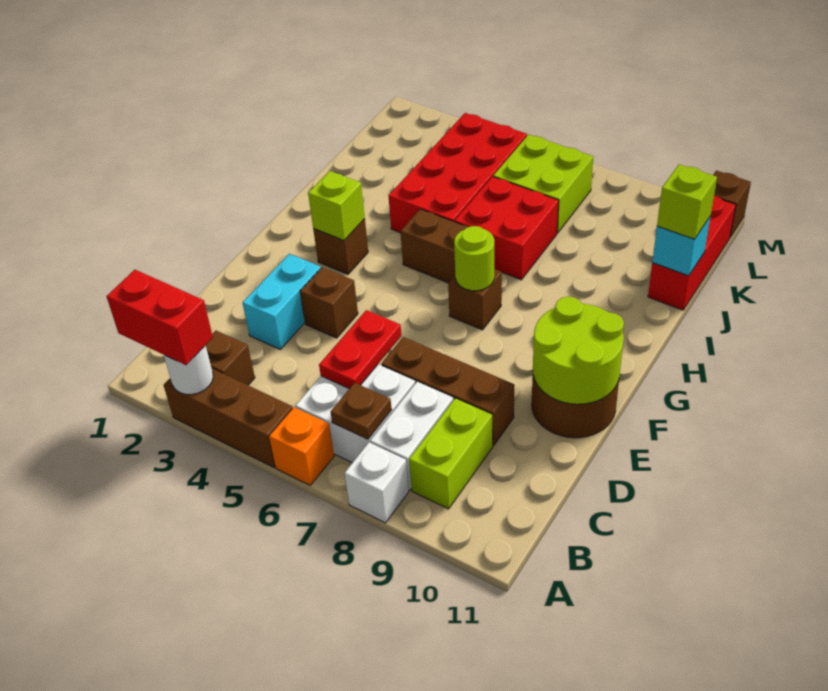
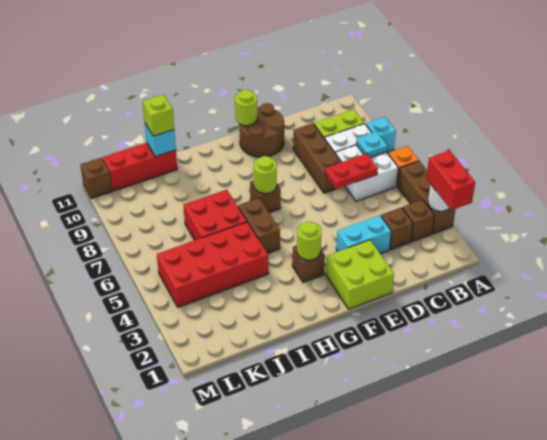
white 1x1 brick [345,442,409,523] -> cyan 1x1 brick [366,117,396,152]
brown 1x1 plate [331,383,392,439] -> cyan 1x1 plate [356,132,387,158]
brown 1x1 brick [300,267,358,338] -> brown 1x1 brick moved to [381,207,413,249]
lime 2x2 round brick [533,297,624,404] -> lime 1x1 round brick [235,89,257,126]
lime 1x1 brick [308,171,365,241] -> lime 1x1 round brick [297,222,321,260]
lime 2x2 brick [493,134,593,233] -> lime 2x2 brick moved to [326,240,394,309]

